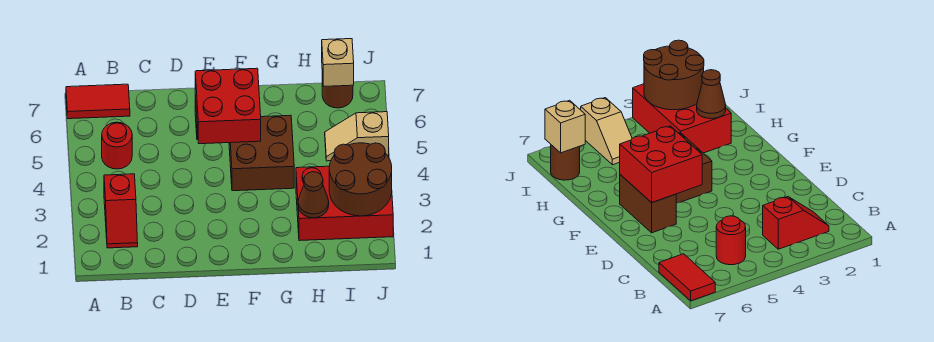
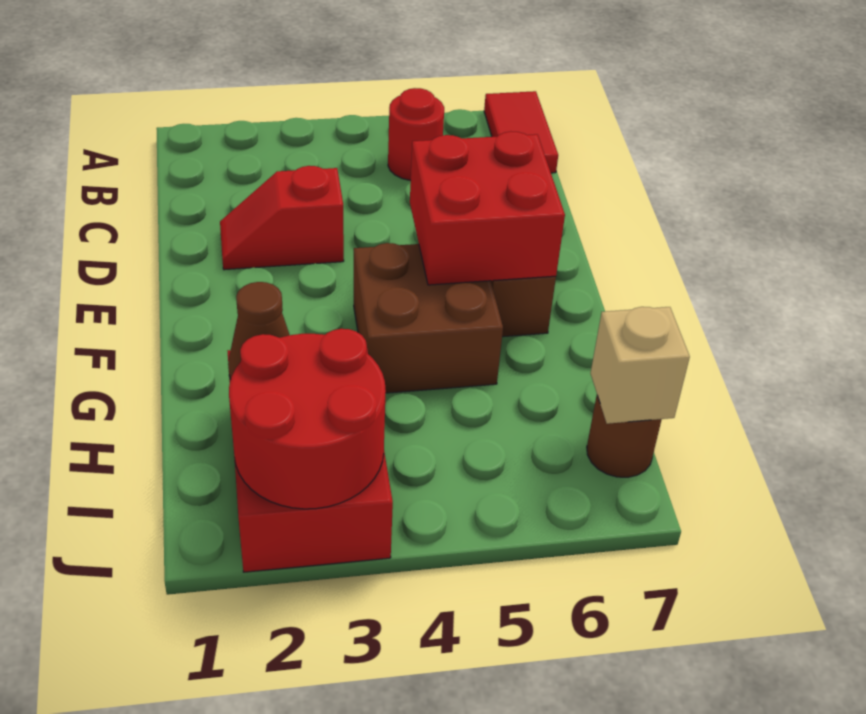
red 1x2 slope [104,174,138,248] -> red 1x2 slope moved to [220,166,344,270]
brown 2x2 round brick [329,143,392,216] -> red 2x2 round brick [229,329,386,509]
tan 1x2 slope [325,112,389,161] -> none

